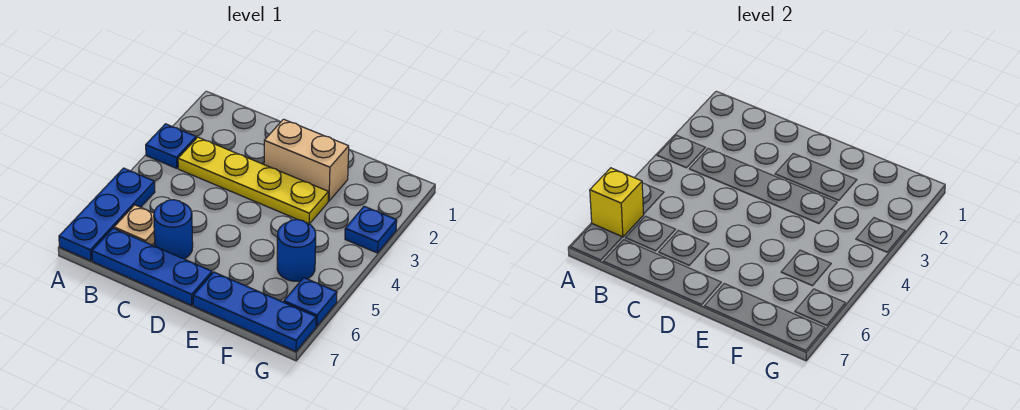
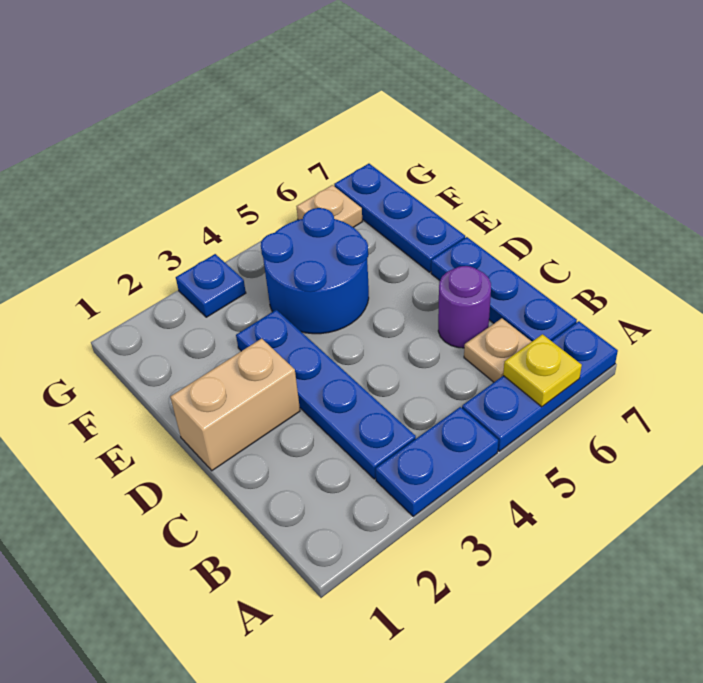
blue 1x1 plate [146,124,196,168] -> blue 1x2 plate [376,407,498,516]
yellow 1x1 brick [590,168,644,237] -> yellow 1x1 plate [503,334,582,407]
yellow 1x4 plate [178,137,328,224] -> blue 1x4 plate [236,310,416,479]
blue 1x1 round brick [154,200,193,259] -> purple 1x1 round brick [438,266,491,348]
tan 1x2 brick [264,119,349,201] -> tan 1x2 brick turned to [170,338,300,471]
blue 1x1 round brick [277,219,316,281] -> blue 2x2 round brick [261,208,369,334]
blue 1x1 plate [284,278,337,326] -> tan 1x1 plate [296,185,362,227]

